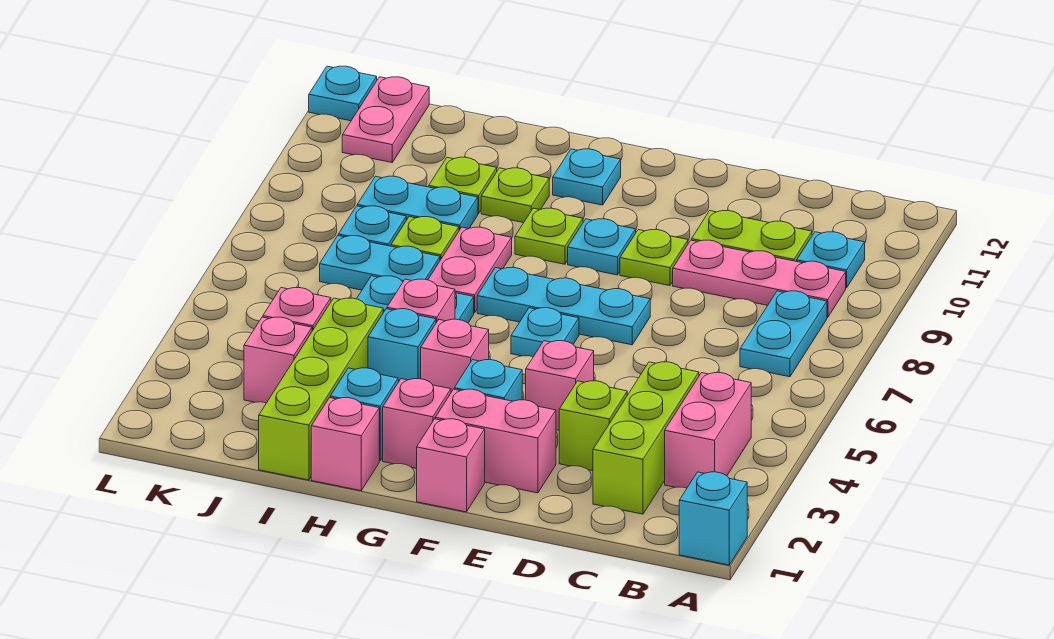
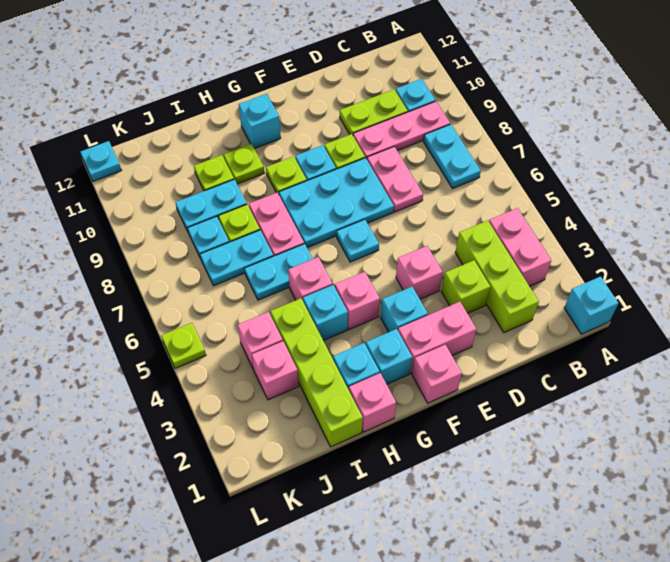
cyan 1x3 plate [477,268,650,345] -> cyan 2x3 plate [279,158,394,248]
pink 1x1 brick [383,379,451,468] -> cyan 1x1 brick [366,329,412,384]
cyan 1x1 plate [553,149,621,205] -> cyan 1x1 brick [239,94,281,149]
pink 1x2 plate [342,77,429,162] -> pink 1x2 plate moved to [367,147,423,212]
none -> lime 1x1 plate [161,323,206,368]

